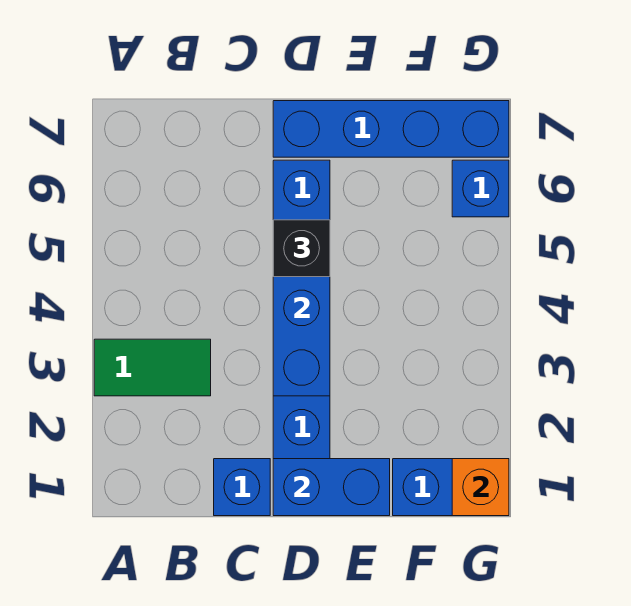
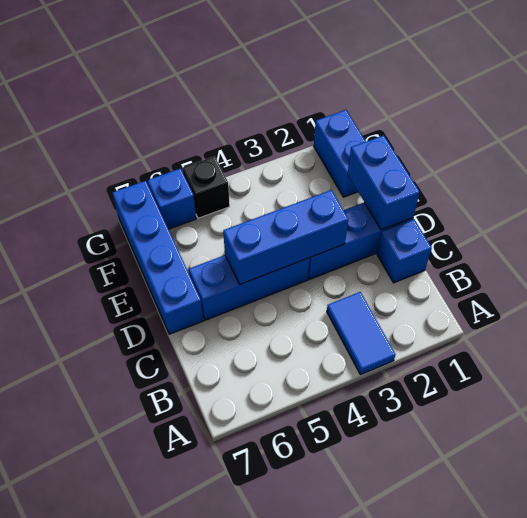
green 1x2 tile [94,339,211,396] -> blue 1x2 tile [327,292,396,375]
black 1x1 brick [273,220,330,277] -> black 1x1 brick moved to [182,156,230,218]
orange 1x1 brick [452,459,509,516] -> none

